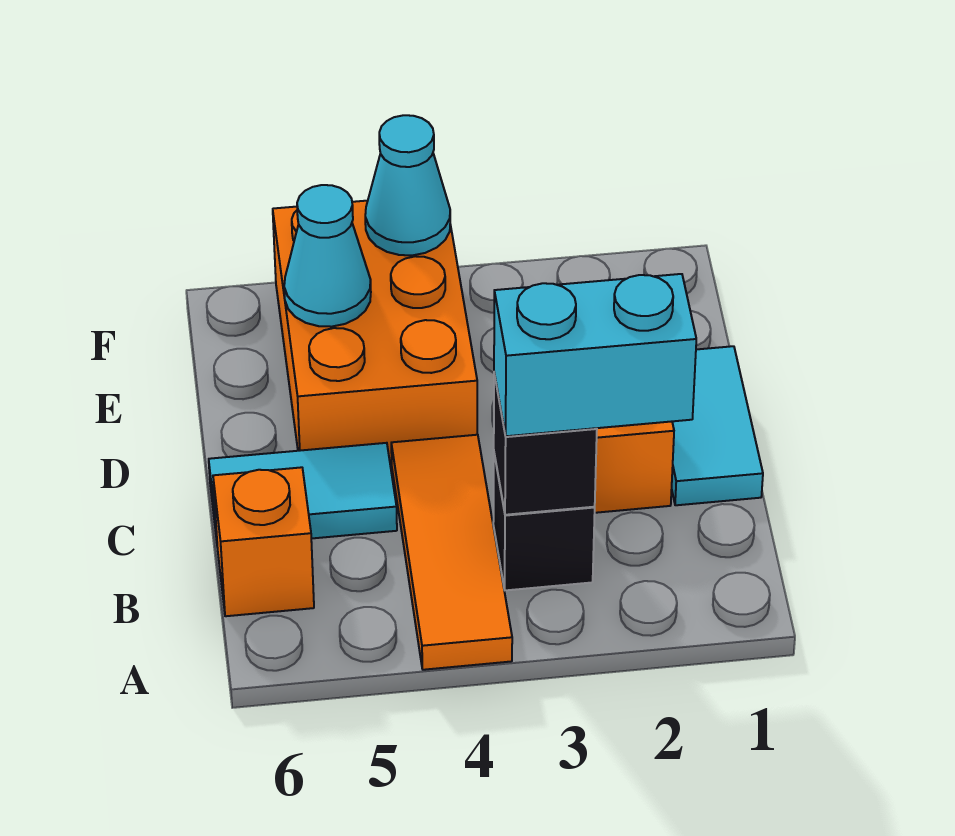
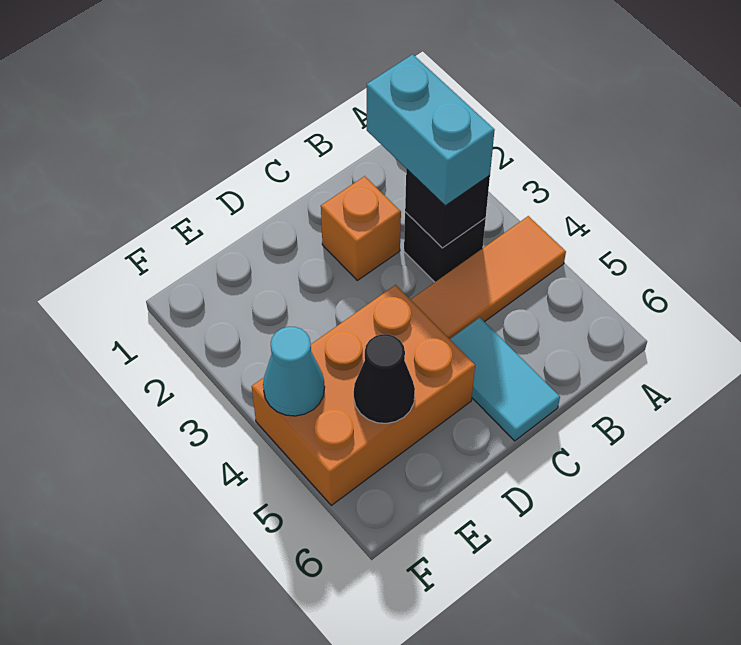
orange 1x1 brick [213,467,314,616] -> none
cyan 1x2 tile [672,346,763,505] -> none
cyan 1x1 cone [284,185,371,327] -> black 1x1 cone [354,334,415,423]

